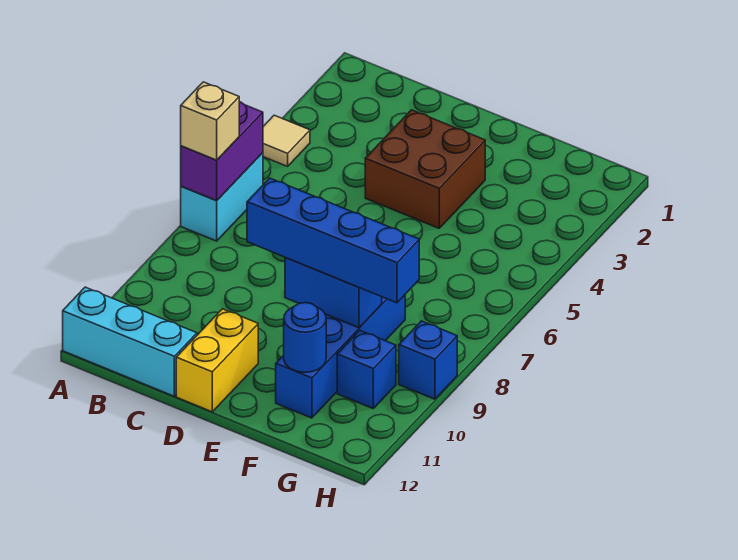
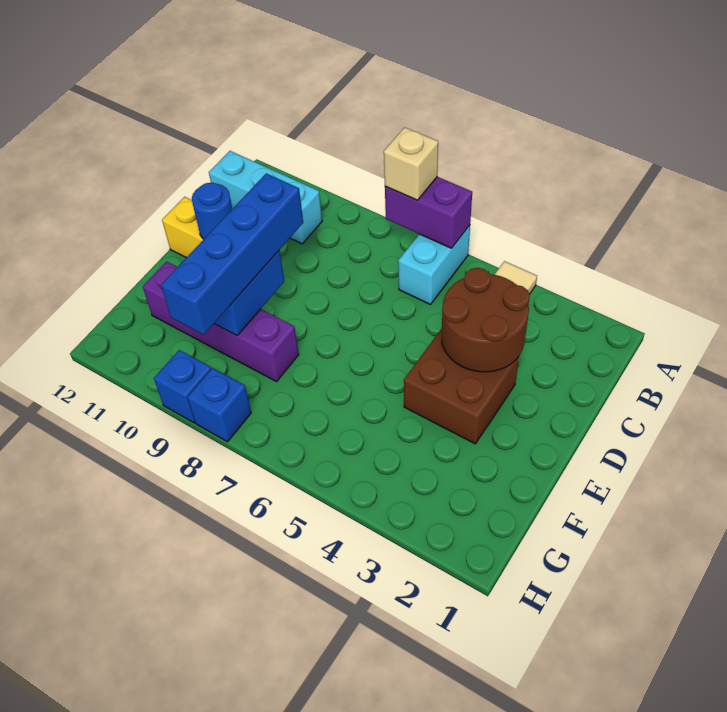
cyan 1x2 brick [181,153,263,241] -> cyan 1x2 brick turned to [398,225,470,305]
cyan 1x3 brick [63,287,197,396] -> cyan 1x3 brick turned to [209,151,322,244]
none -> brown 2x2 round brick [442,268,530,372]
blue 1x4 brick [276,295,405,418] -> purple 1x4 brick [143,261,299,382]
blue 1x1 round brick [284,303,326,372] -> blue 1x1 round brick moved to [192,183,232,239]
blue 1x1 brick [337,331,396,408] -> blue 1x1 brick moved to [187,368,251,442]

